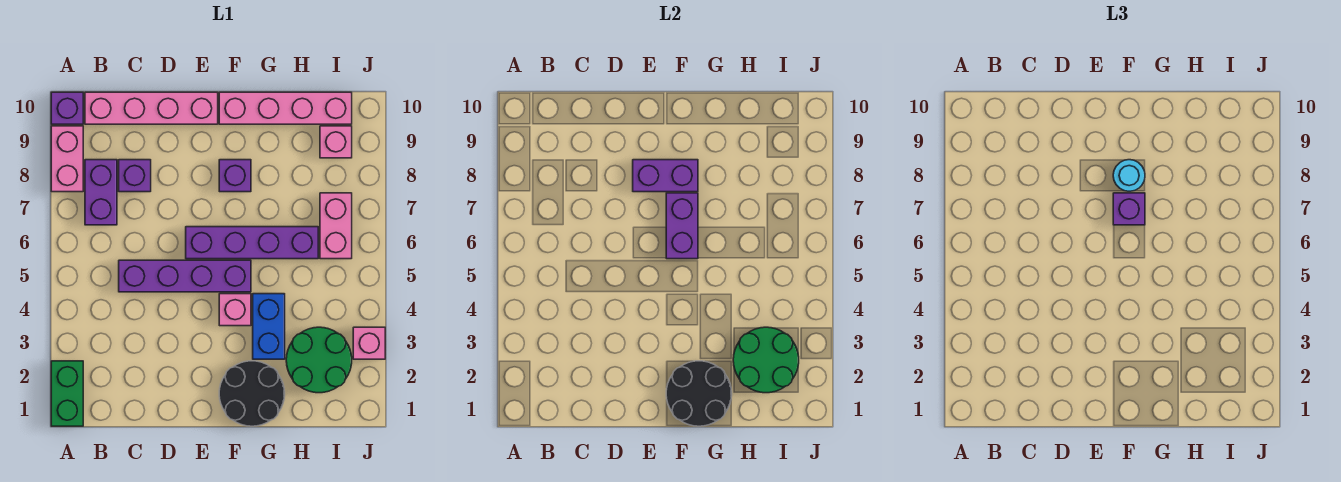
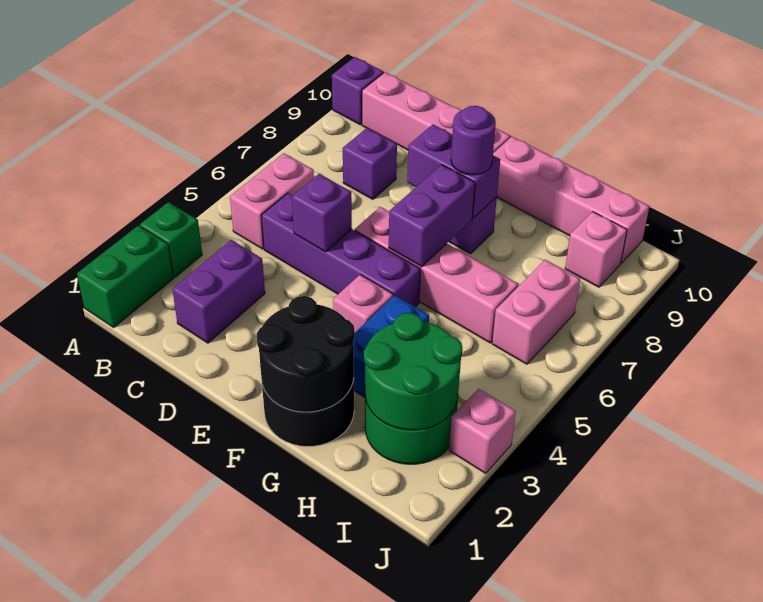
none -> green 1x1 brick [140,202,202,277]
pink 1x2 brick [51,126,83,192] -> pink 1x2 brick moved to [230,153,314,249]
purple 1x2 brick [85,160,117,225] -> purple 1x2 brick moved to [172,240,265,343]
purple 1x4 brick [186,227,318,259] -> pink 1x4 brick [355,207,518,343]
purple 1x1 brick [1113,193,1145,225] -> purple 1x1 brick moved to [292,174,352,252]
cyan 1x1 round brick [1113,160,1145,191] -> purple 1x1 round brick [451,106,496,175]

